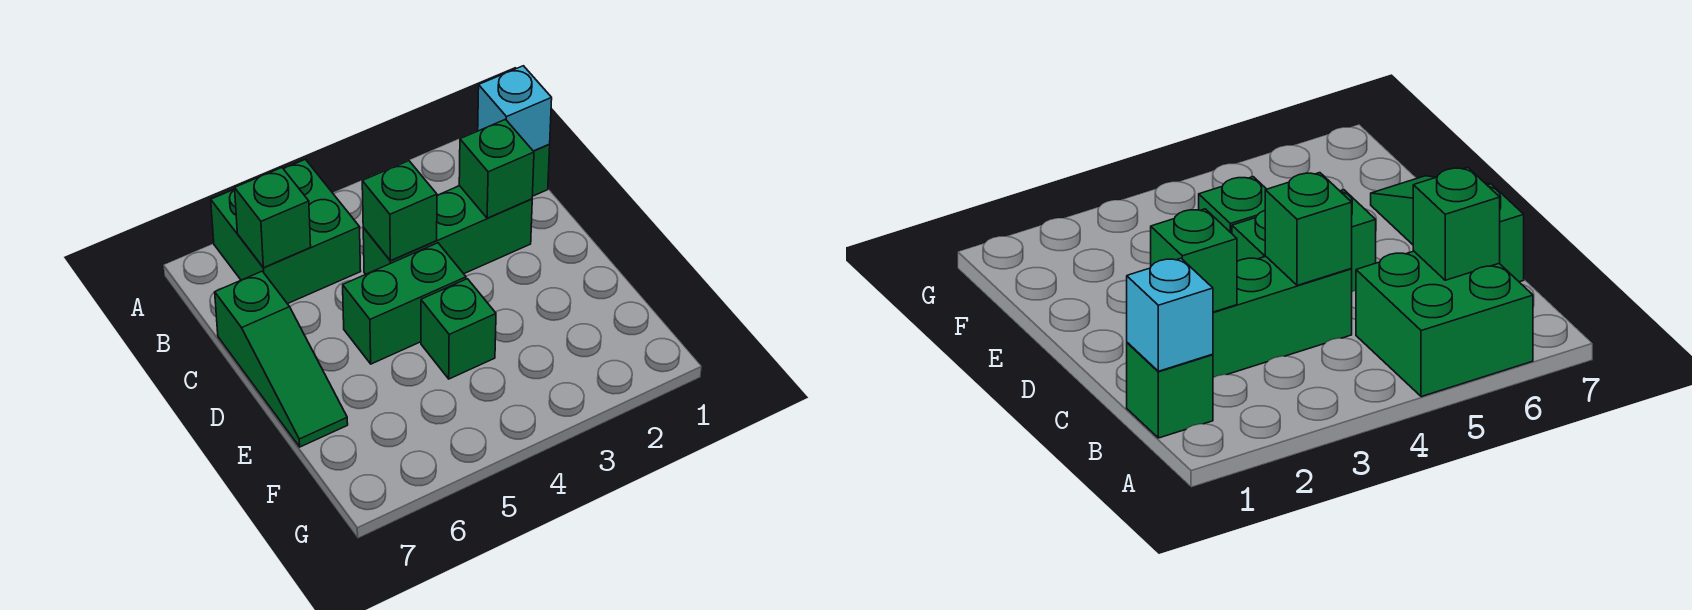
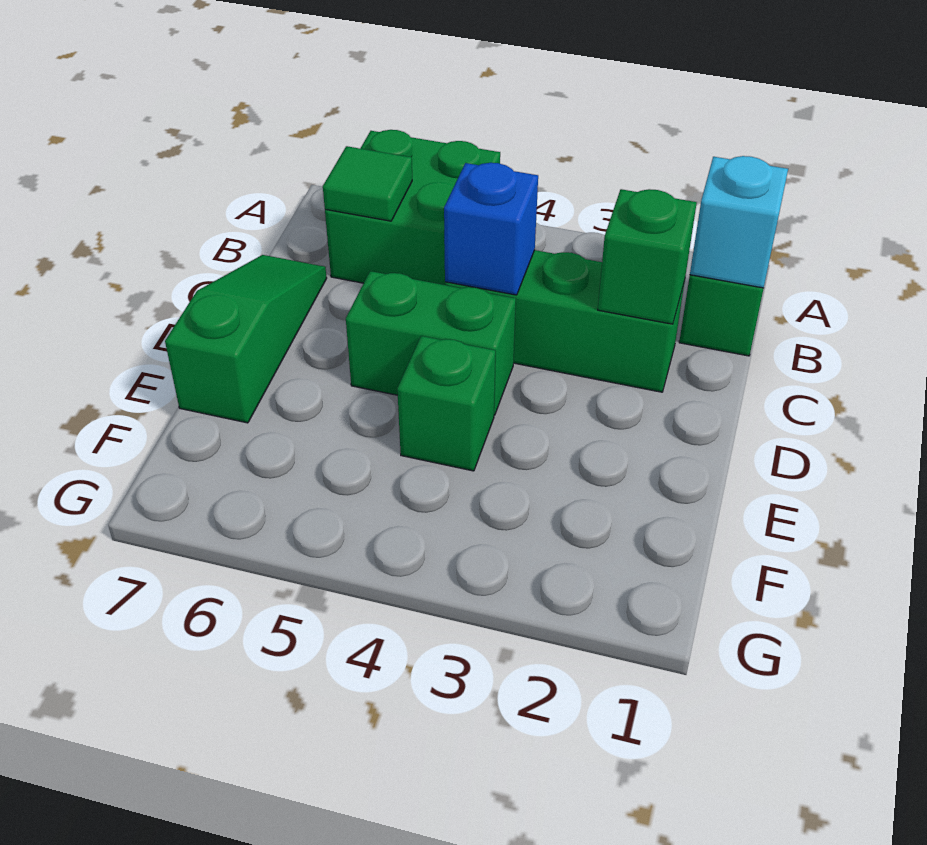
green 1x1 brick [234,168,311,268] -> green 1x1 tile [323,146,412,221]
green 1x1 brick [362,161,437,261] -> blue 1x1 brick [444,163,538,295]
green 1x3 slope [215,271,348,447] -> green 1x3 slope turned to [165,255,327,423]

